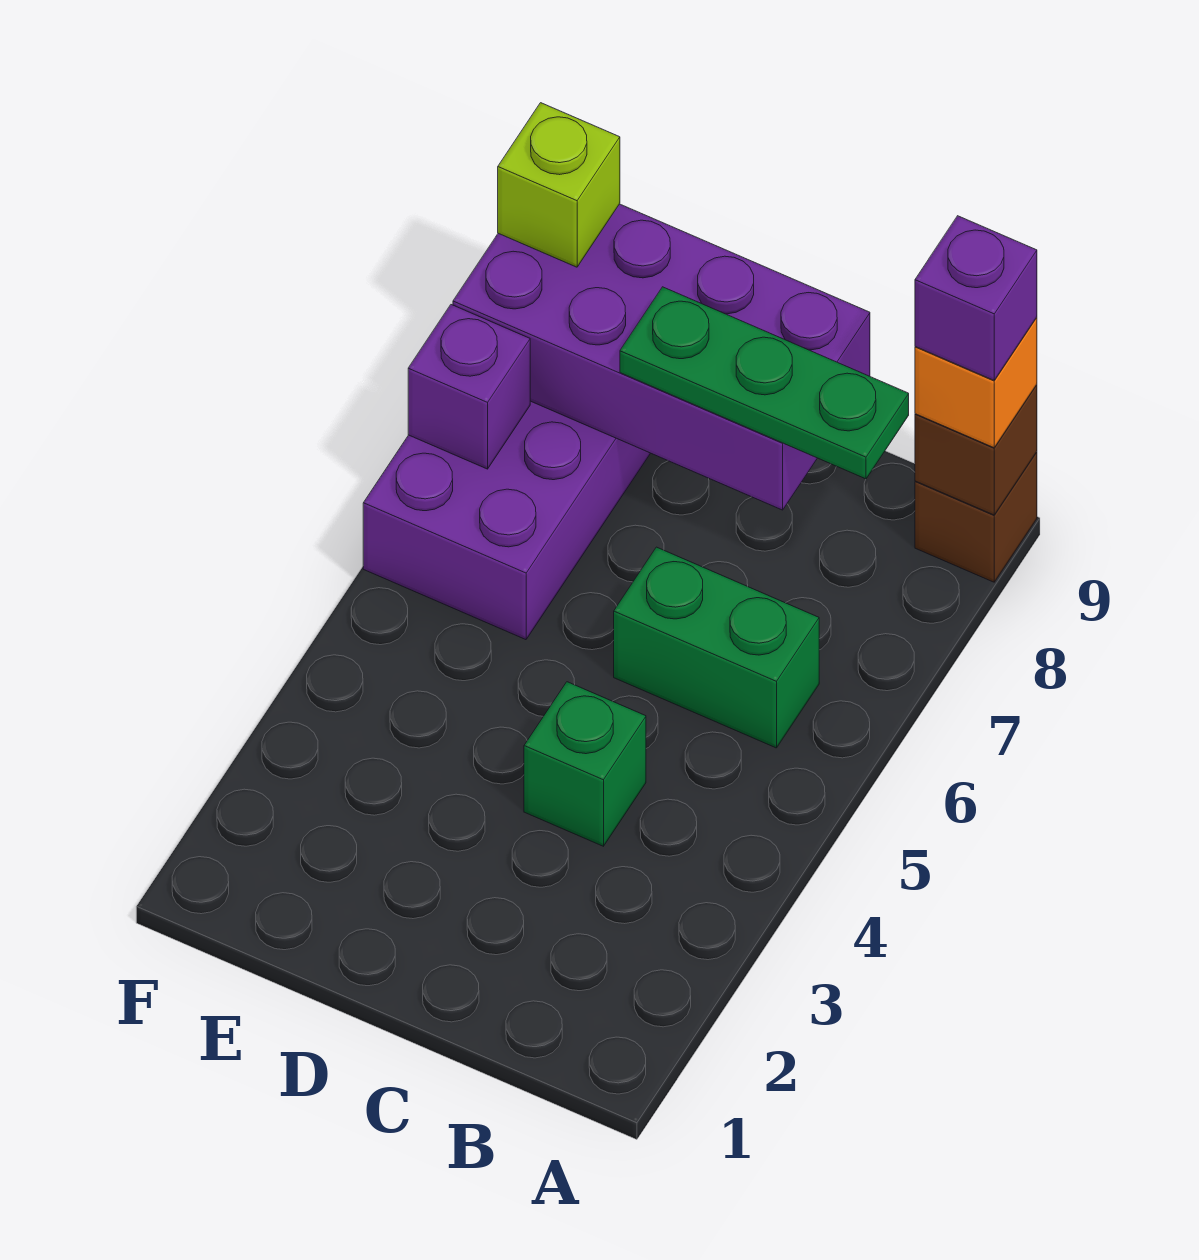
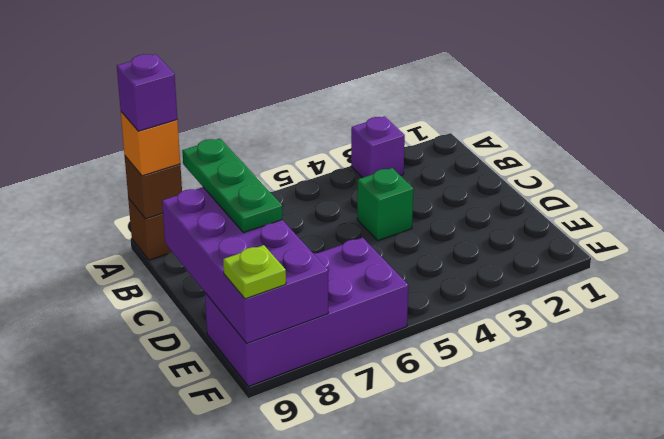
green 1x2 brick [614,547,819,748] -> none
purple 1x1 brick [408,305,530,469] -> purple 1x1 brick moved to [351,116,405,178]
lime 1x1 brick [498,103,620,267] -> lime 1x1 plate [223,245,286,299]

